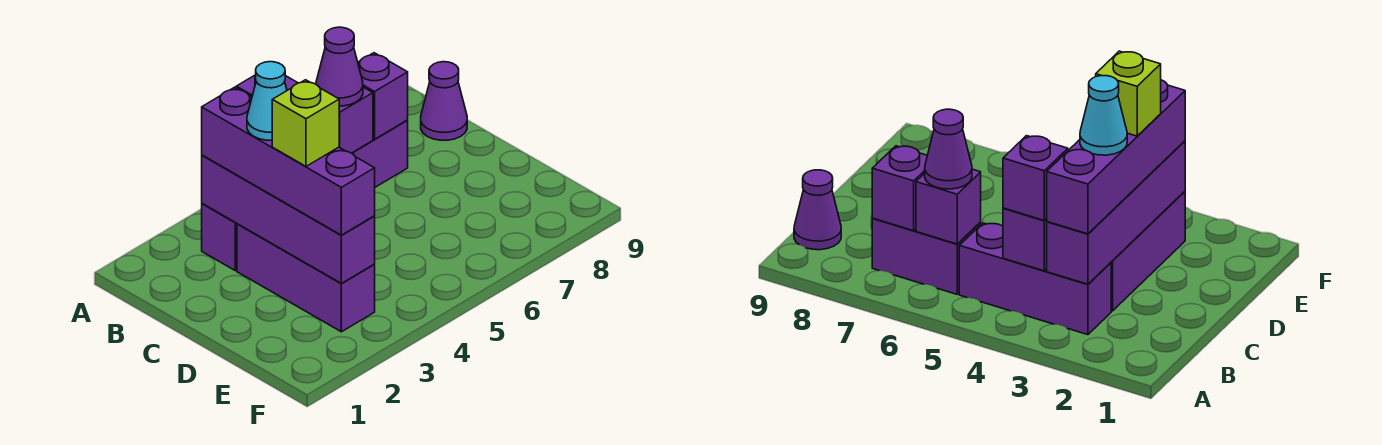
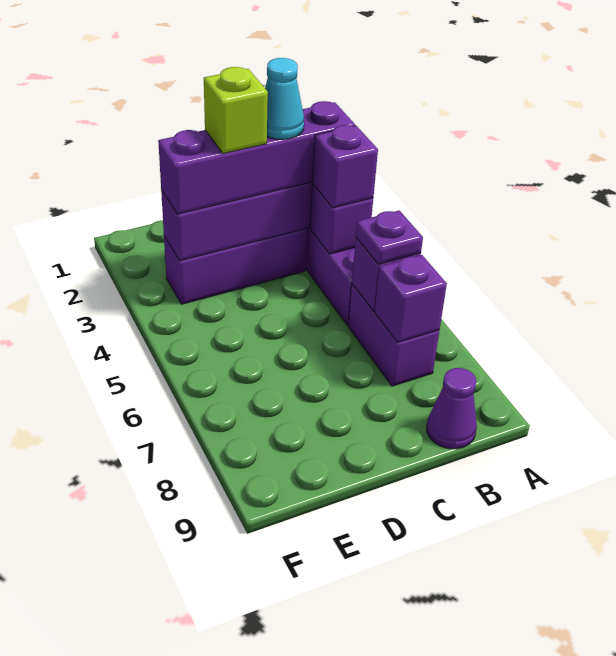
purple 1x1 cone [316,27,363,106] -> purple 1x1 plate [356,210,423,264]

